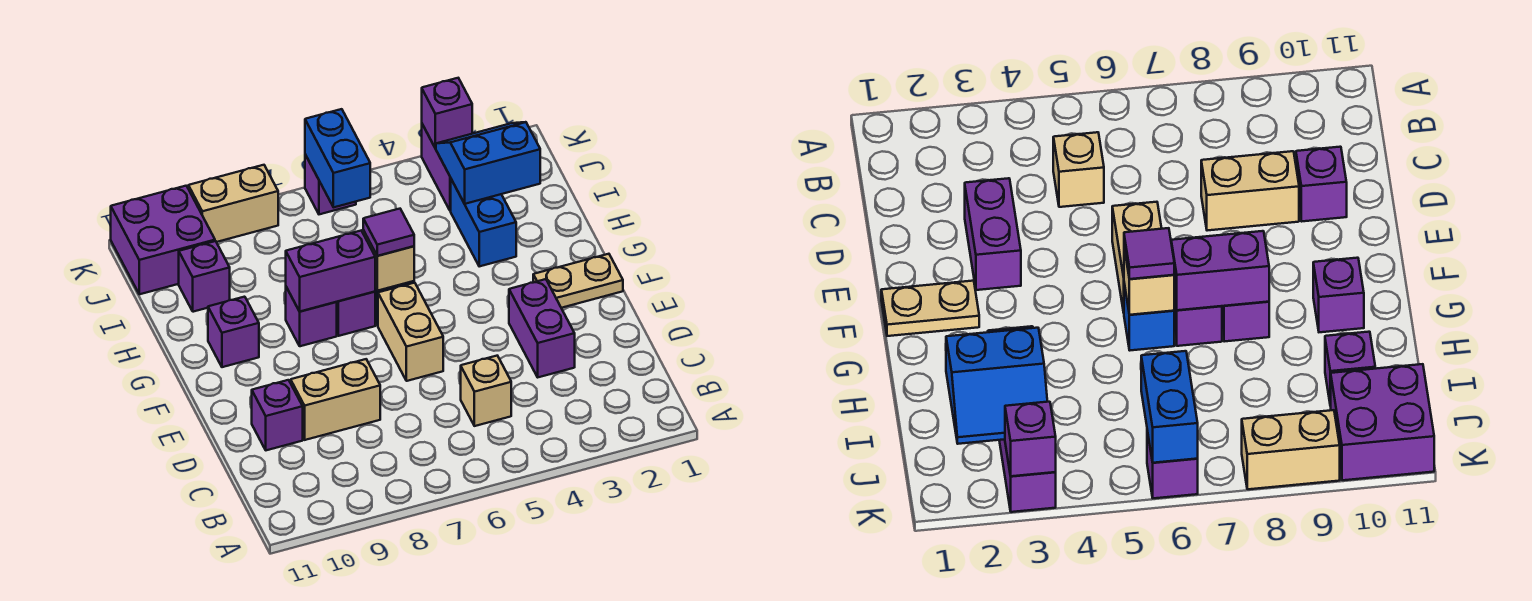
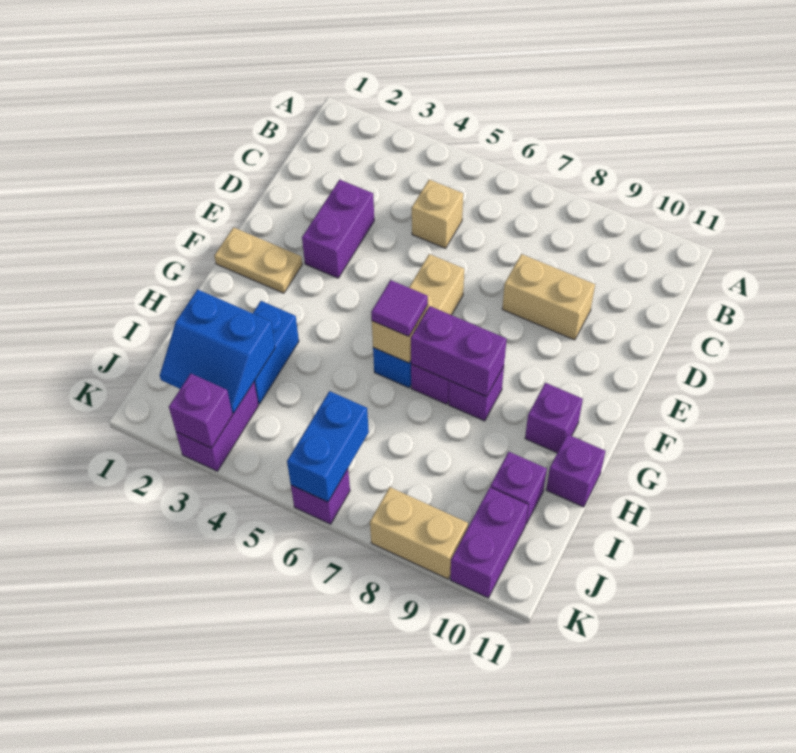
purple 1x1 brick [252,380,303,450] -> purple 1x1 brick moved to [546,434,605,507]
purple 2x2 brick [111,186,215,294] -> purple 1x2 brick [450,488,528,598]

